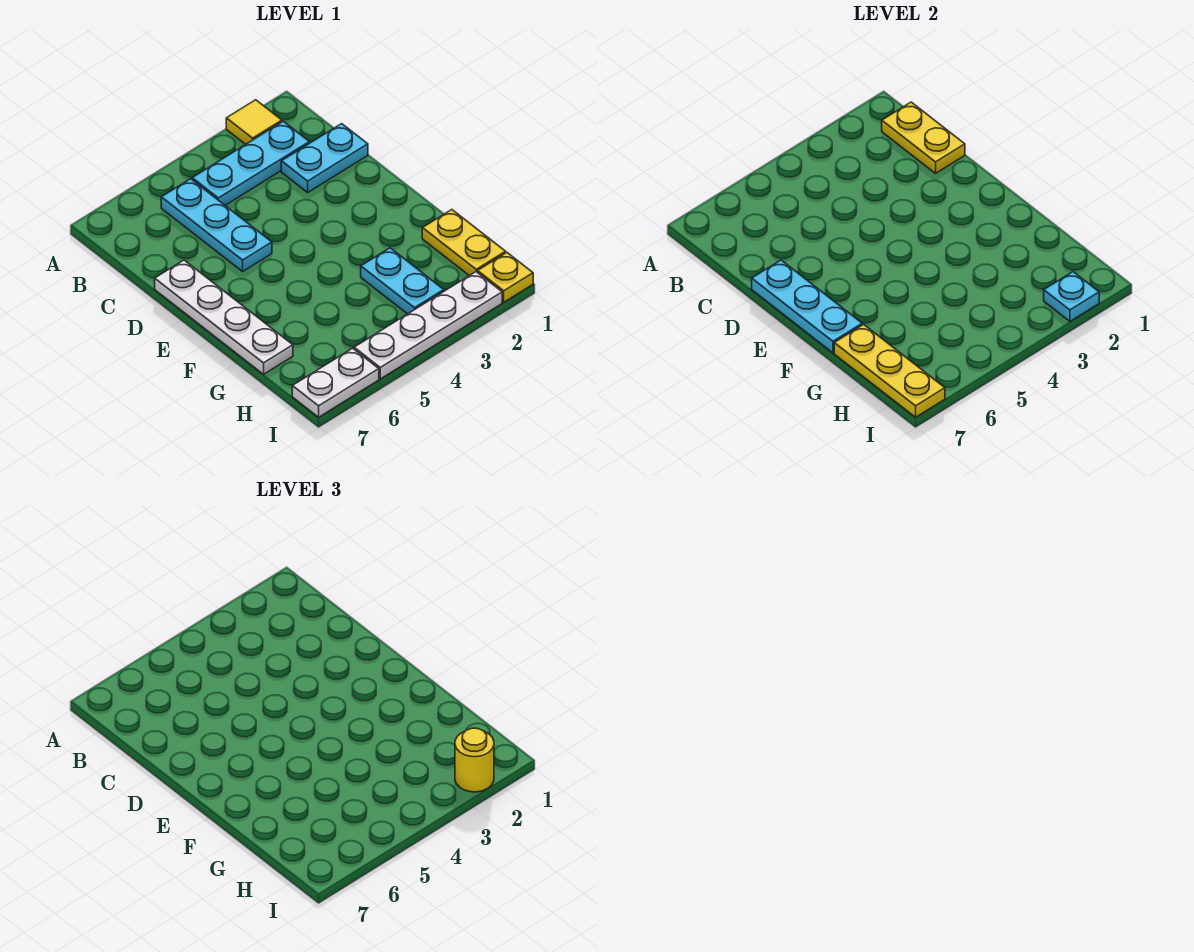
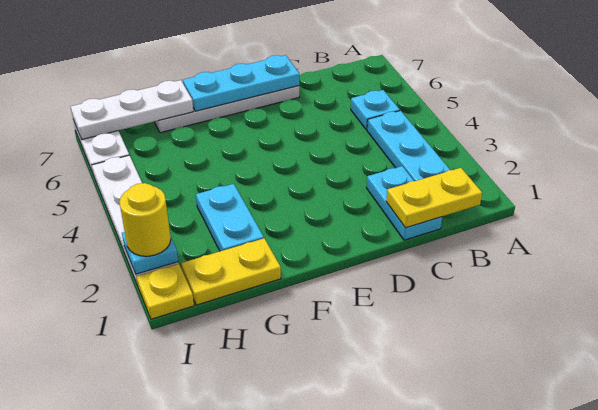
yellow 1x1 tile [226,100,282,144] -> none
cyan 1x3 plate [161,179,272,271] -> cyan 1x1 plate [351,90,400,130]
cyan 1x2 plate [361,248,444,314] -> cyan 1x2 plate turned to [196,184,264,251]
yellow 1x3 plate [834,324,945,417] -> white 1x3 plate [71,80,193,140]

